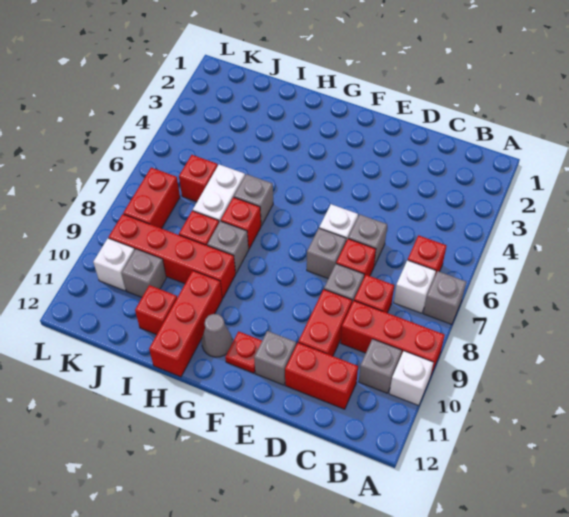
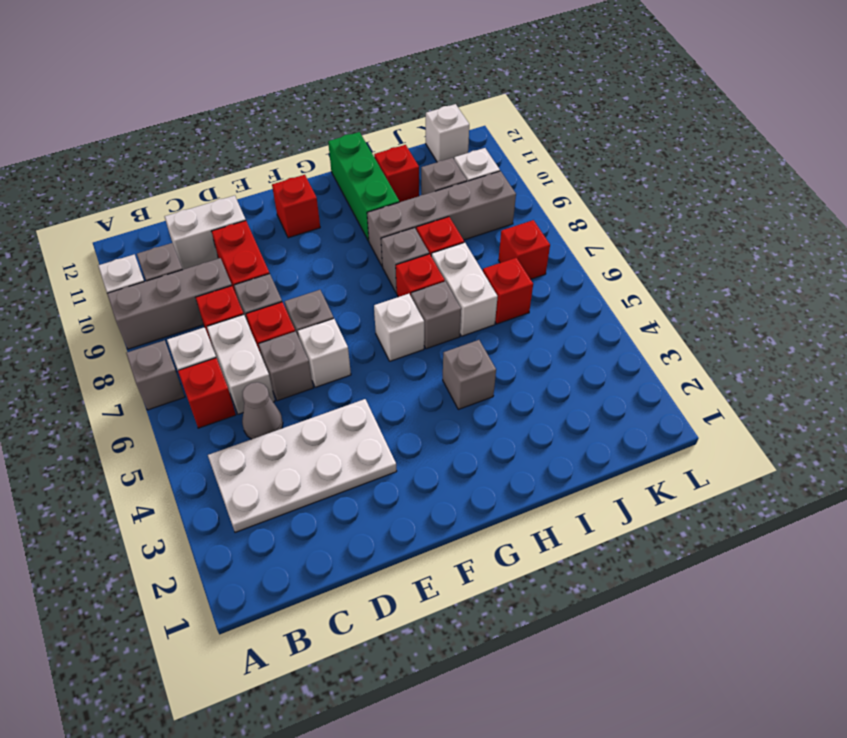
red 1x3 brick [341,301,445,377] -> grey 1x3 brick [107,258,232,349]
none -> white 2x4 plate [208,399,397,532]
none -> white 1x2 brick [207,315,275,414]
red 1x2 brick [285,343,358,409] -> white 1x2 brick [165,195,246,270]
grey 1x1 brick [254,331,296,385] -> grey 1x1 brick moved to [443,340,496,409]
red 1x1 plate [225,331,262,373] -> red 1x1 brick [272,175,320,238]
none -> white 1x1 brick [374,294,424,361]
grey 1x1 cone [202,314,232,357] -> grey 1x1 cone moved to [242,382,283,439]
red 1x4 brick [109,214,236,298] -> grey 1x4 brick [367,171,516,266]
red 1x3 brick [149,271,222,377] -> green 1x3 brick [328,132,399,241]
red 1x2 brick [123,168,180,229] -> red 1x1 brick [499,220,550,279]
none -> white 1x1 brick [426,104,469,162]

